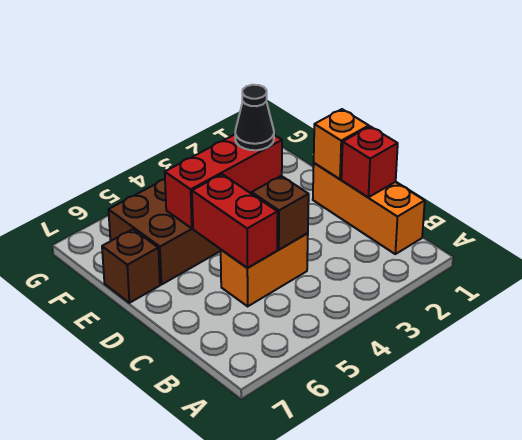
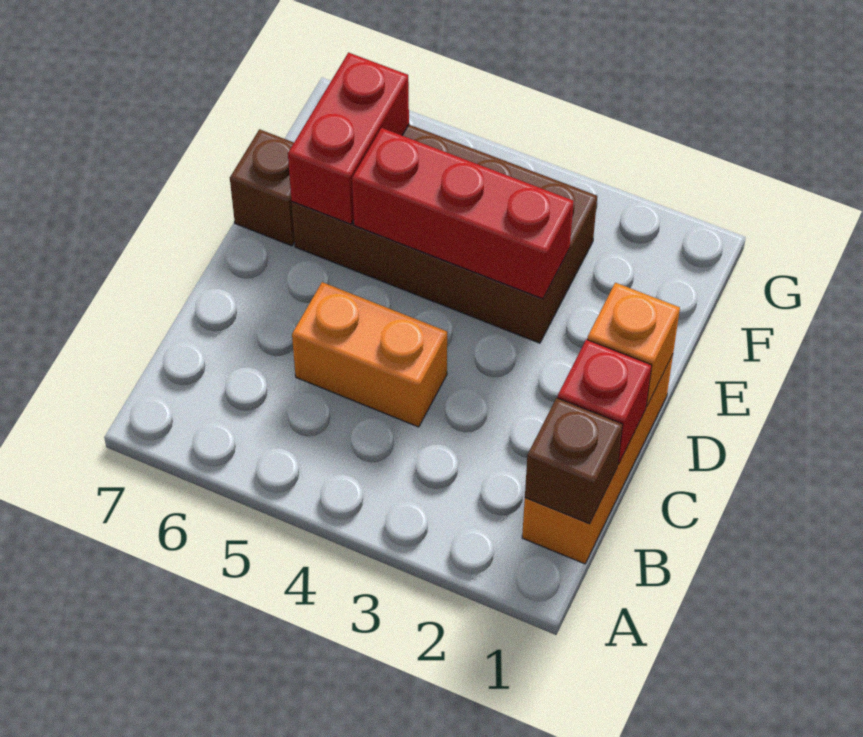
brown 1x1 brick [252,176,309,250] -> brown 1x1 brick moved to [525,398,623,524]
red 1x2 brick [192,174,278,268] -> red 1x2 brick moved to [288,53,409,224]
black 1x1 cone [235,85,274,150] -> none

